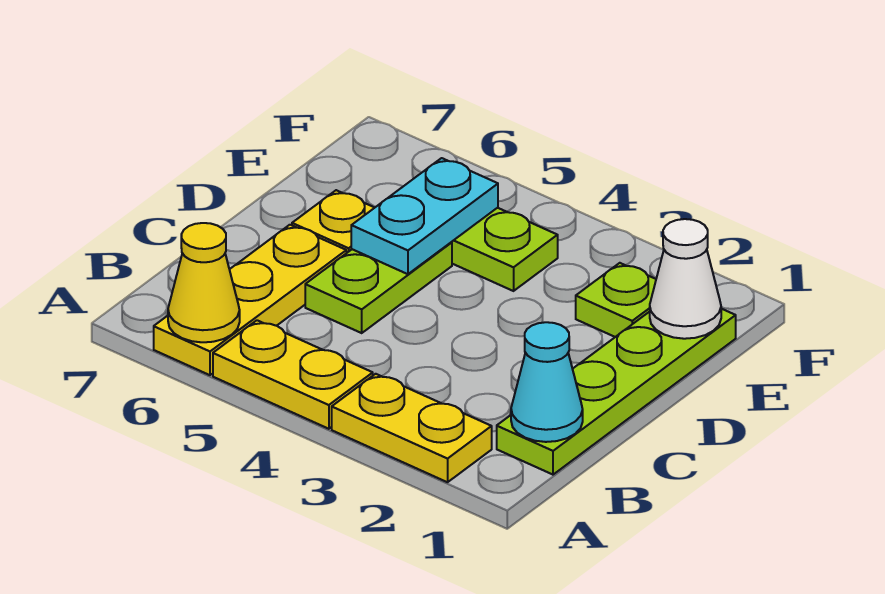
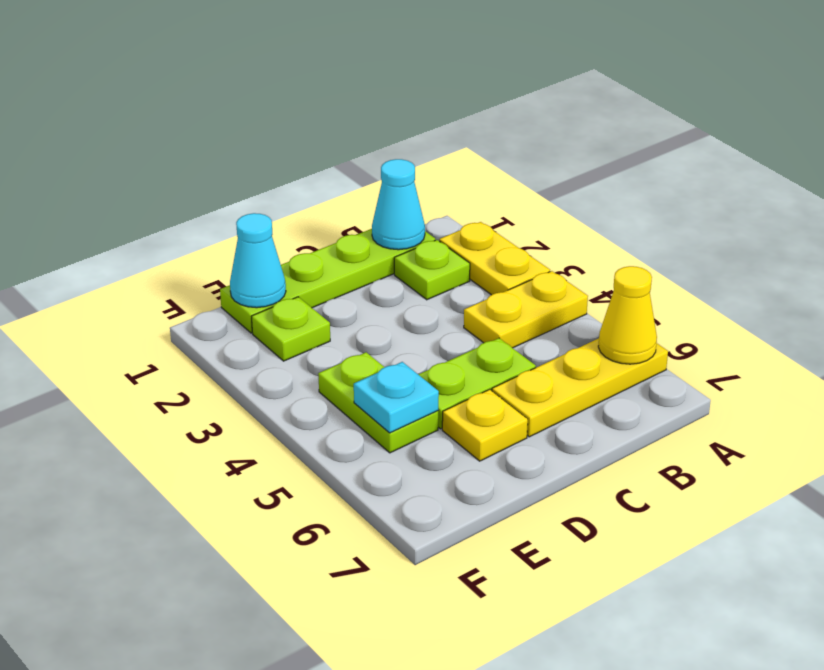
yellow 1x2 plate [213,320,373,429] -> yellow 1x2 plate turned to [464,271,588,348]
none -> lime 1x1 plate [394,240,470,300]
cyan 1x2 plate [351,158,498,274] -> cyan 1x1 plate [354,362,439,433]
white 1x1 cone [650,219,721,339] -> cyan 1x1 cone [230,213,286,308]

